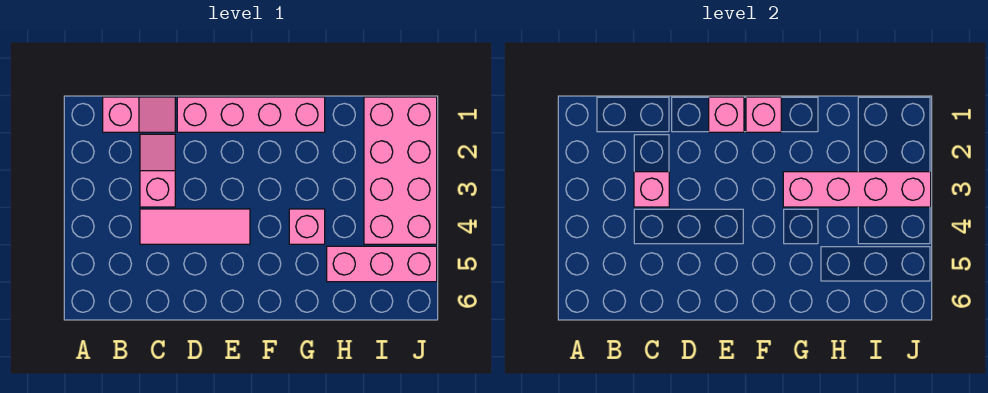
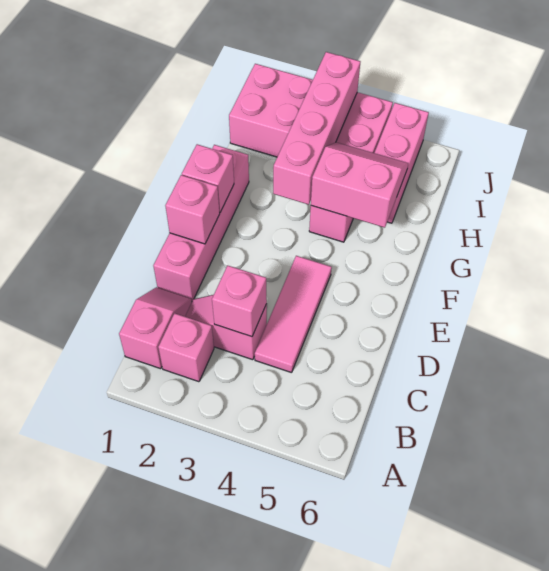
none -> pink 1x1 brick [158,313,214,382]
none -> pink 2x2 slope [311,142,408,228]

